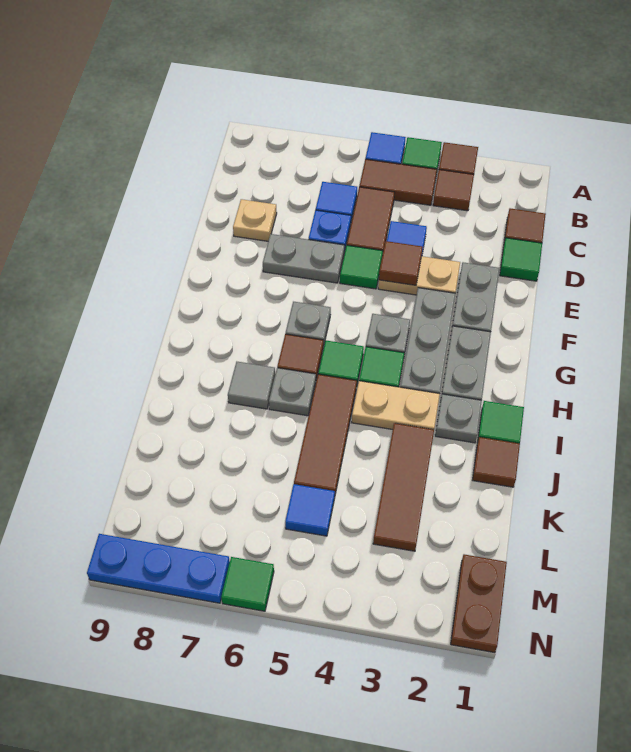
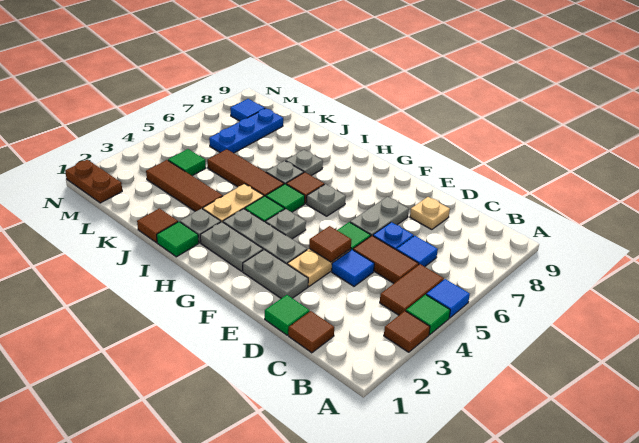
brown 1x1 tile [433,170,474,211] -> none
grey 1x1 tile [228,362,275,409] -> grey 1x1 plate [286,150,323,176]
blue 1x1 tile [285,484,335,536] -> blue 1x1 tile moved to [230,99,265,121]
green 1x1 tile [221,557,274,611] -> green 1x1 tile moved to [168,149,206,176]
blue 1x3 plate [87,534,230,603] -> blue 1x3 plate moved to [209,108,283,153]

